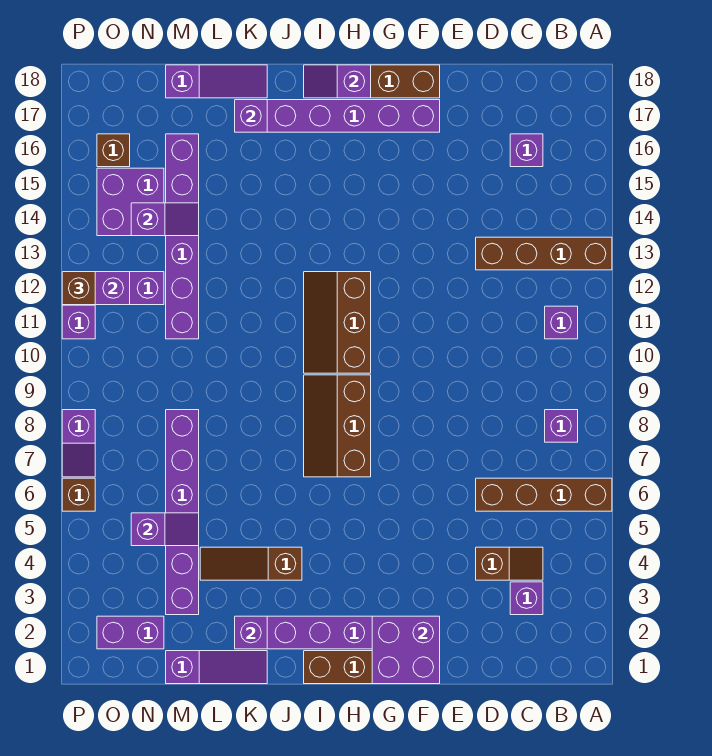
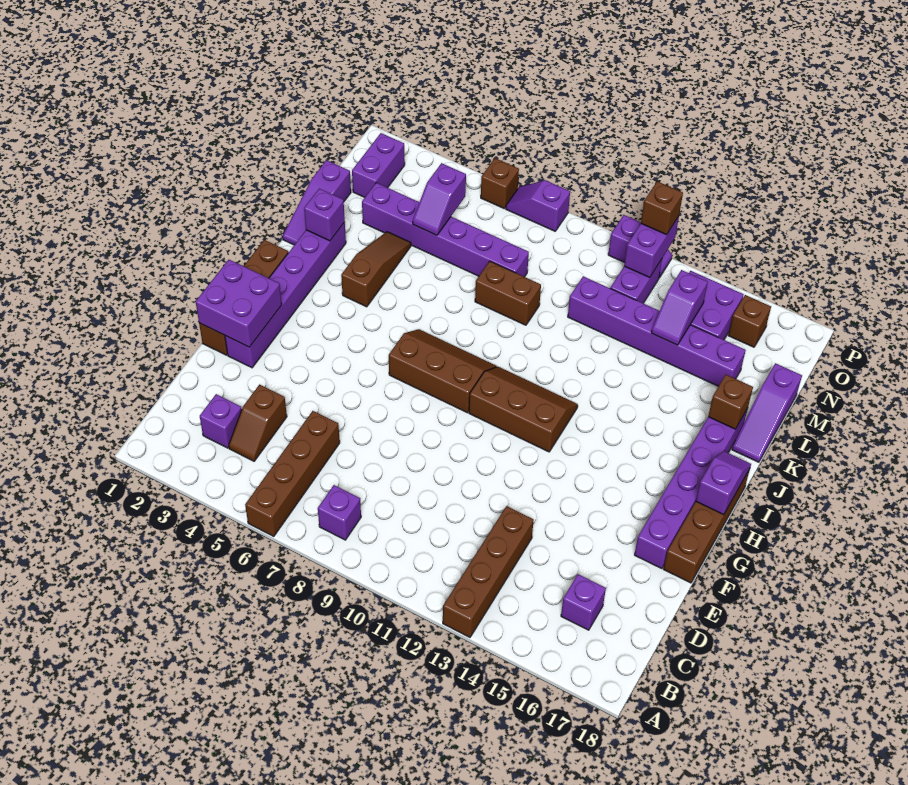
purple 1x1 brick [545,306,578,339] -> none
purple 1x1 brick [235,100,267,132] -> brown 1x1 brick [708,375,753,429]
none -> brown 1x2 brick [475,261,541,325]

